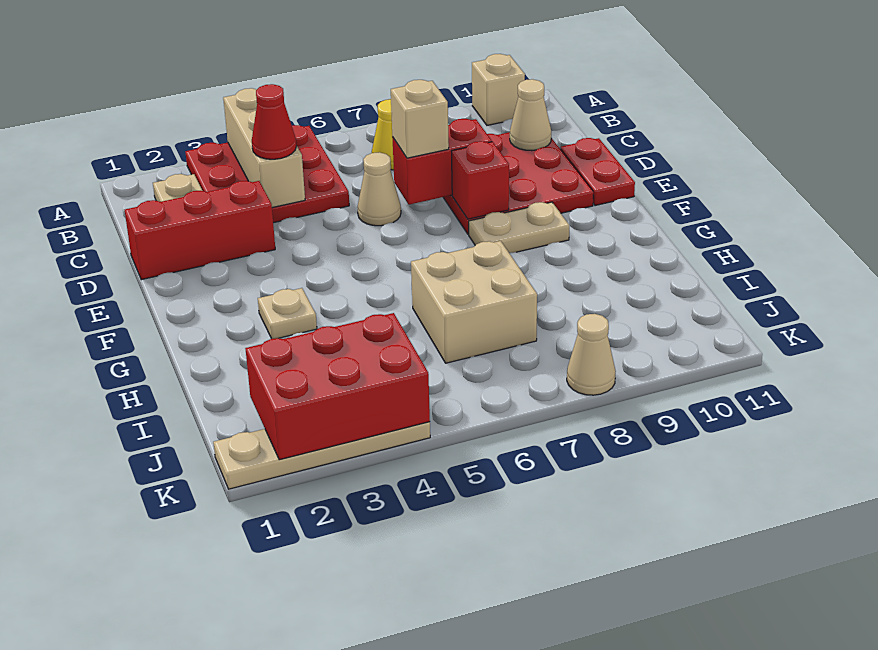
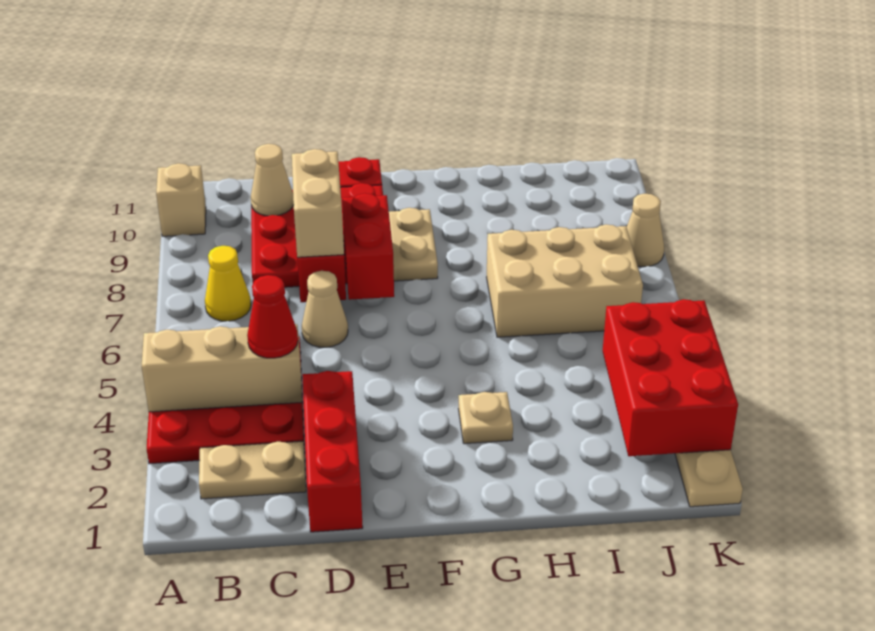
tan 1x1 brick [391,80,449,158] -> tan 1x2 brick [292,149,344,257]
red 1x1 brick [452,141,509,219] -> red 1x2 brick [342,193,394,300]
tan 2x2 brick [411,241,537,363] -> tan 2x3 brick [487,224,643,337]

